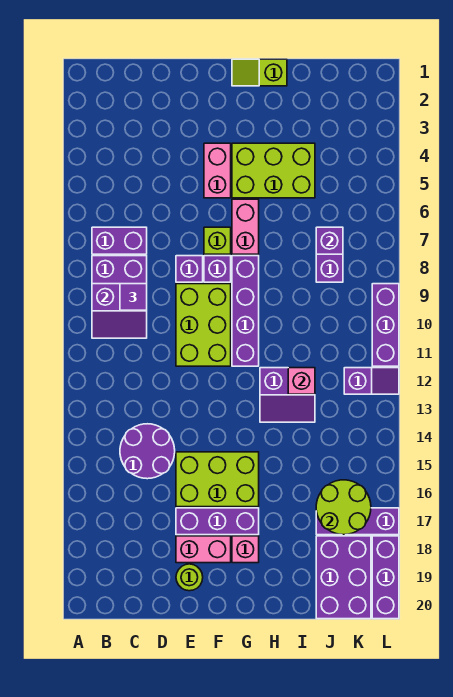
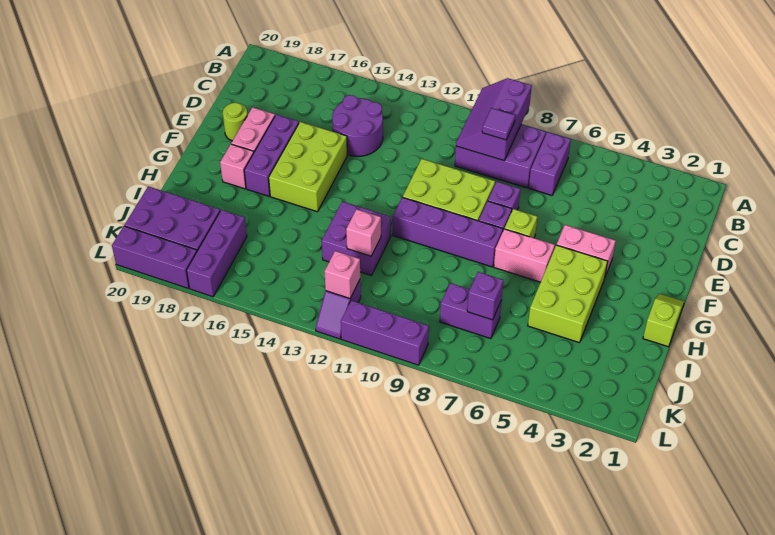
purple 2x2 slope [92,284,147,338] -> purple 2x3 slope [456,78,532,161]
purple 2x2 slope [260,368,315,422] -> purple 2x2 brick [322,201,391,276]
lime 2x2 round brick [316,480,371,535] -> none
none -> pink 1x1 brick [325,251,360,298]

